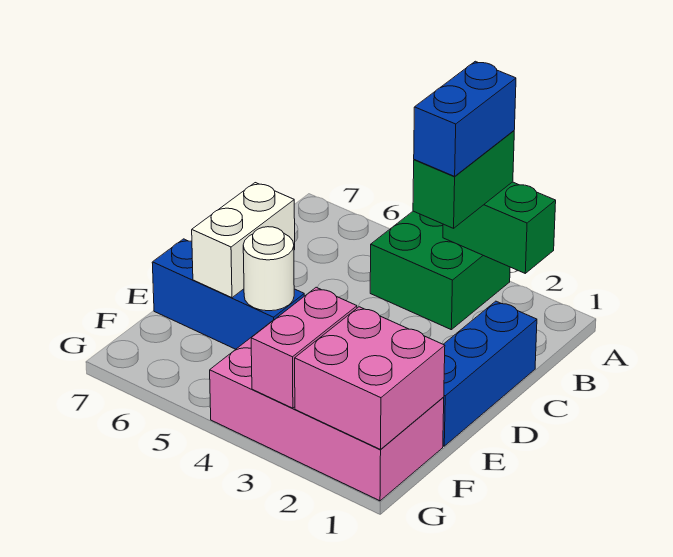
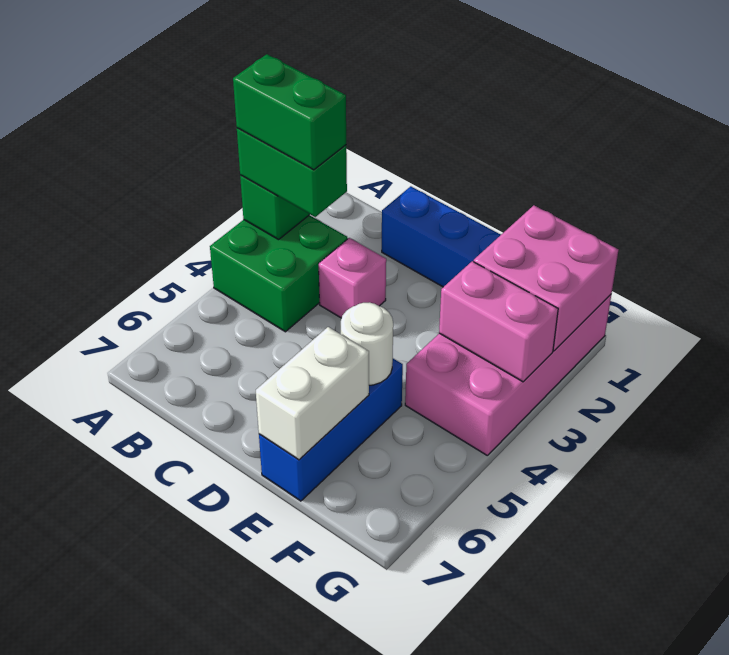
blue 1x2 brick [414,61,516,176] -> green 1x2 brick [233,54,346,170]
none -> pink 1x1 brick [319,238,386,318]
white 1x2 brick [192,183,295,298] -> white 1x2 brick turned to [256,327,369,460]

